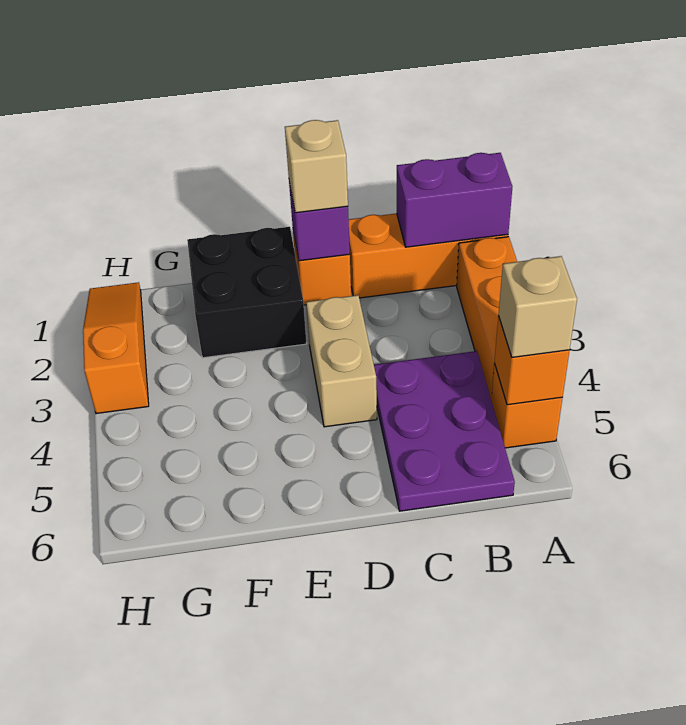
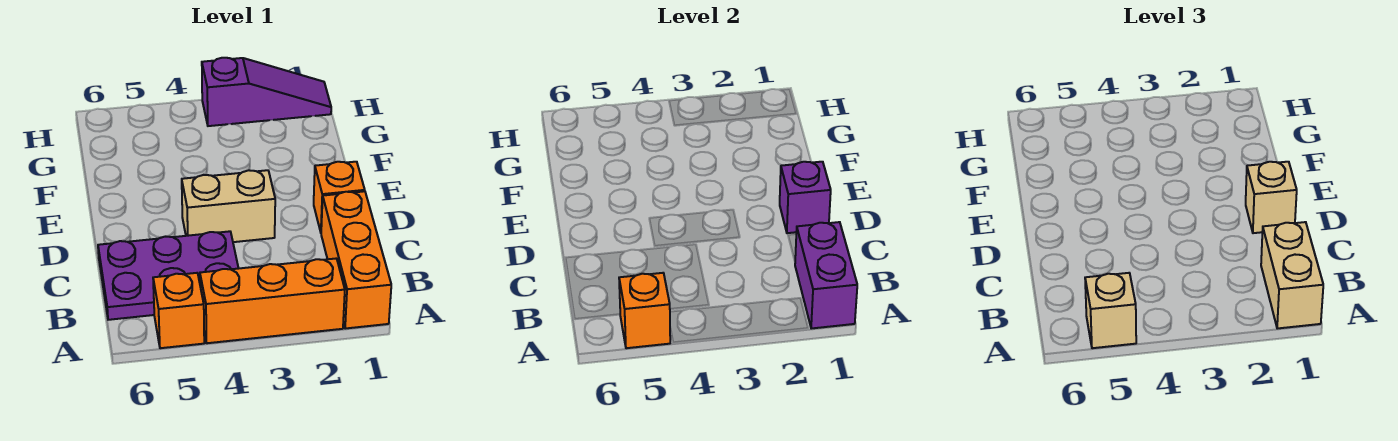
none -> tan 1x2 brick [1261,222,1323,329]
black 2x2 brick [187,227,307,358] -> none
orange 1x3 slope [83,282,149,414] -> purple 1x3 slope [202,58,331,126]

